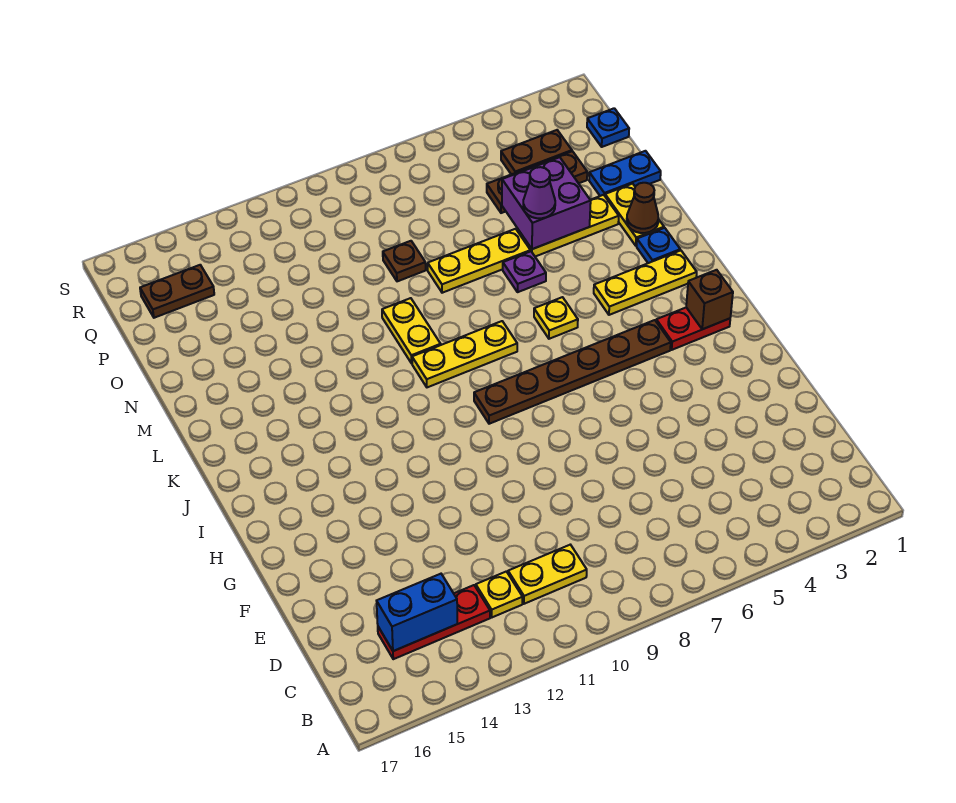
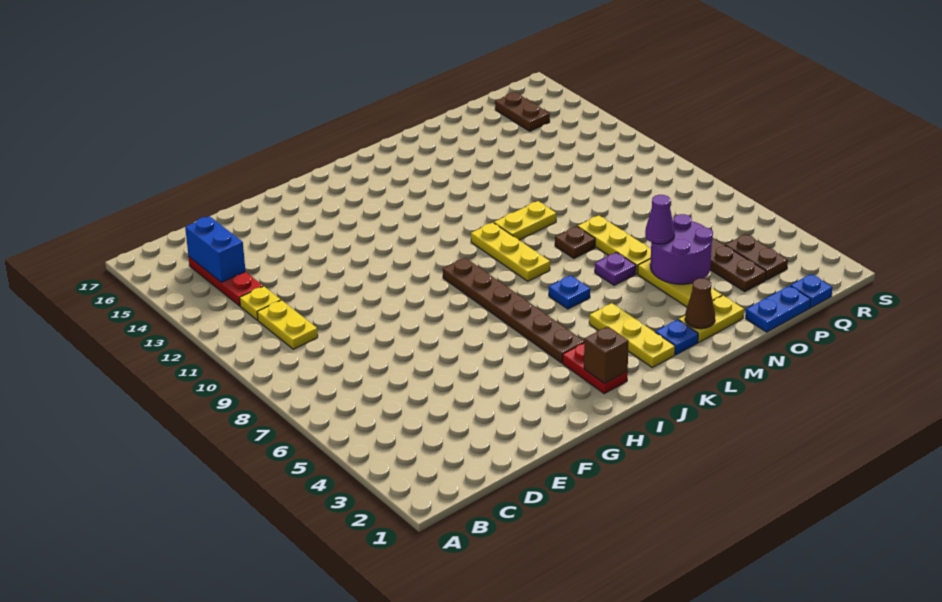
yellow 1x1 plate [534,297,578,339] -> blue 1x1 plate [549,275,590,309]
purple 2x2 brick [502,157,591,249] -> purple 2x2 round brick [650,214,713,284]
blue 1x2 plate [589,151,661,196] -> blue 1x2 plate turned to [745,286,811,332]
brown 1x1 plate [383,241,426,281] -> brown 1x1 plate moved to [555,226,595,258]

